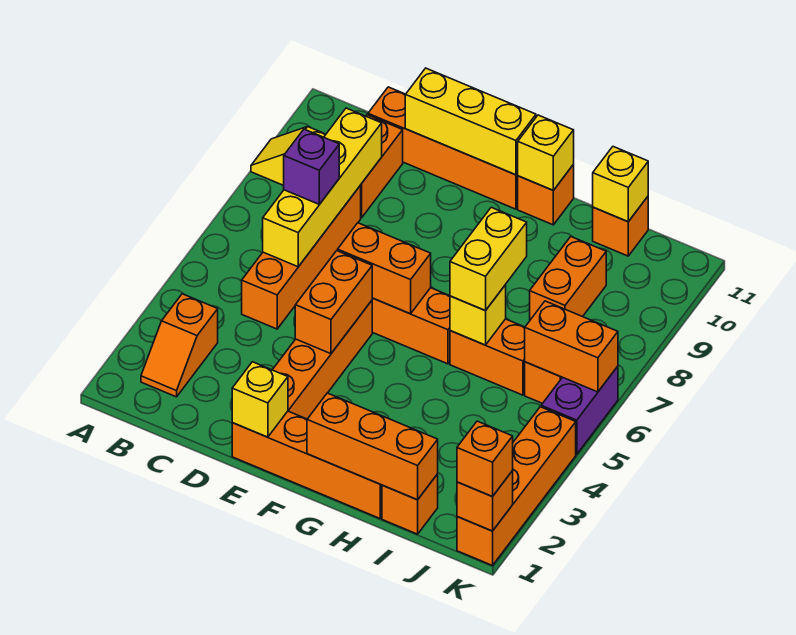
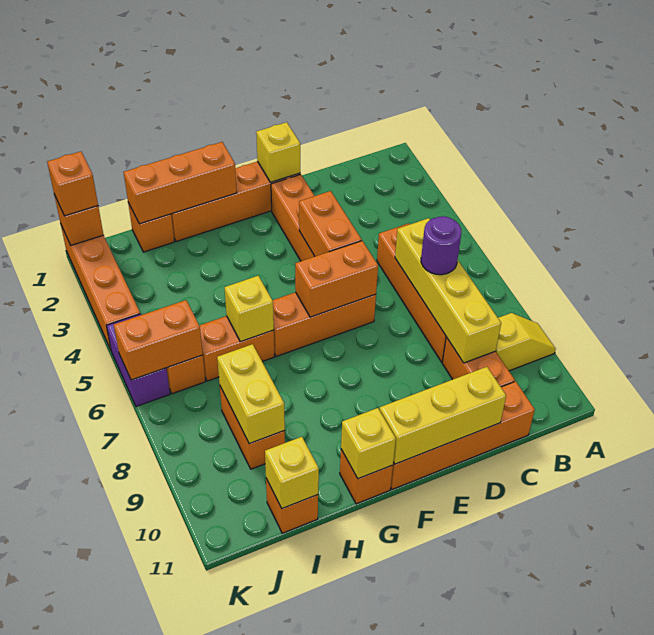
orange 1x2 slope [141,294,218,397] -> none
purple 1x1 brick [284,129,339,204] -> purple 1x1 round brick [421,216,461,275]
yellow 1x2 brick [450,207,527,311] -> yellow 1x2 brick moved to [217,344,285,444]

